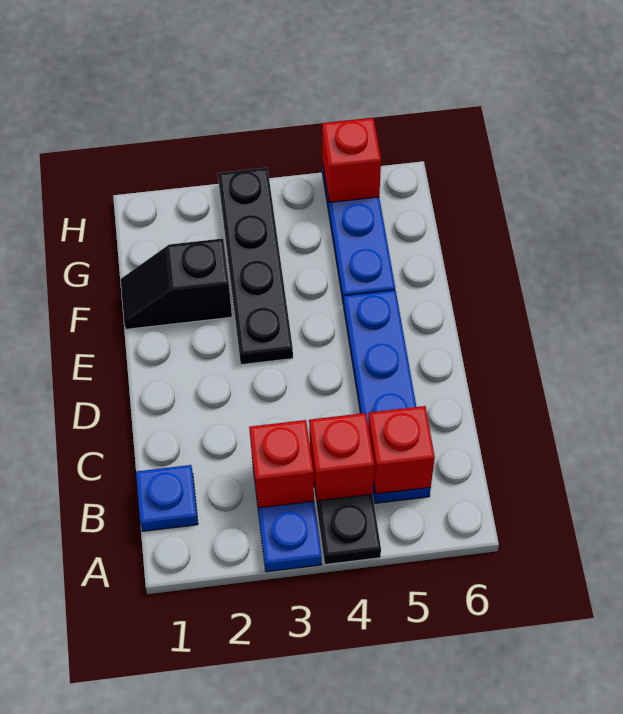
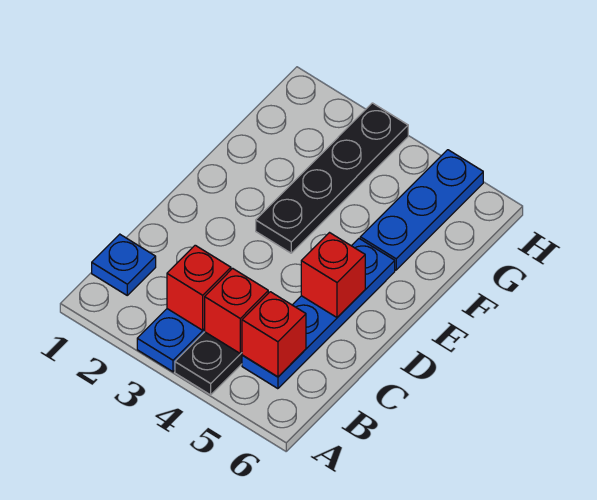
black 1x2 slope [121,239,232,329] -> none
red 1x1 brick [322,118,381,202] -> red 1x1 brick moved to [301,233,365,317]

